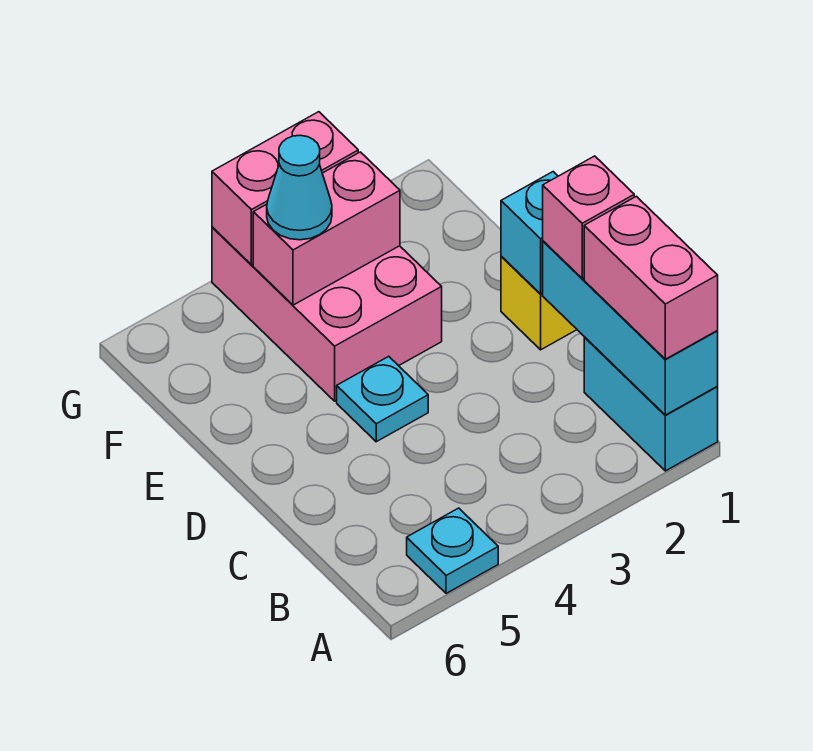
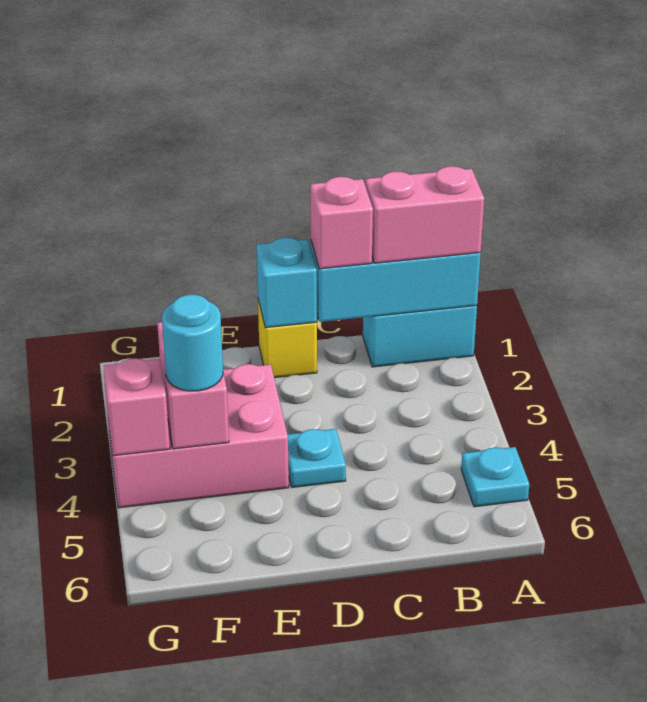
cyan 1x1 cone [267,135,332,240] -> cyan 1x1 round brick [162,294,223,391]
pink 1x2 brick [212,112,358,265] -> pink 1x1 brick [103,358,170,456]

